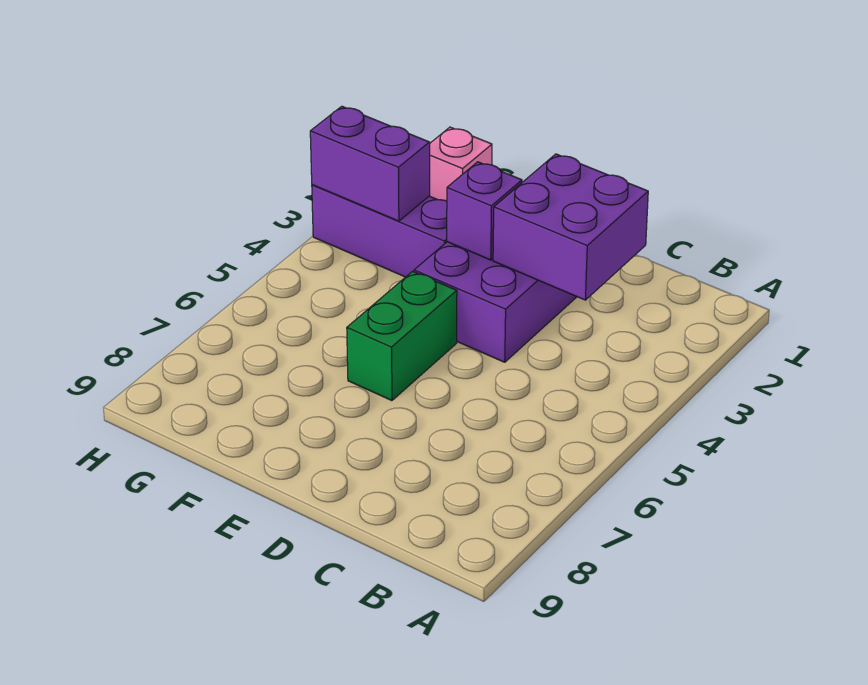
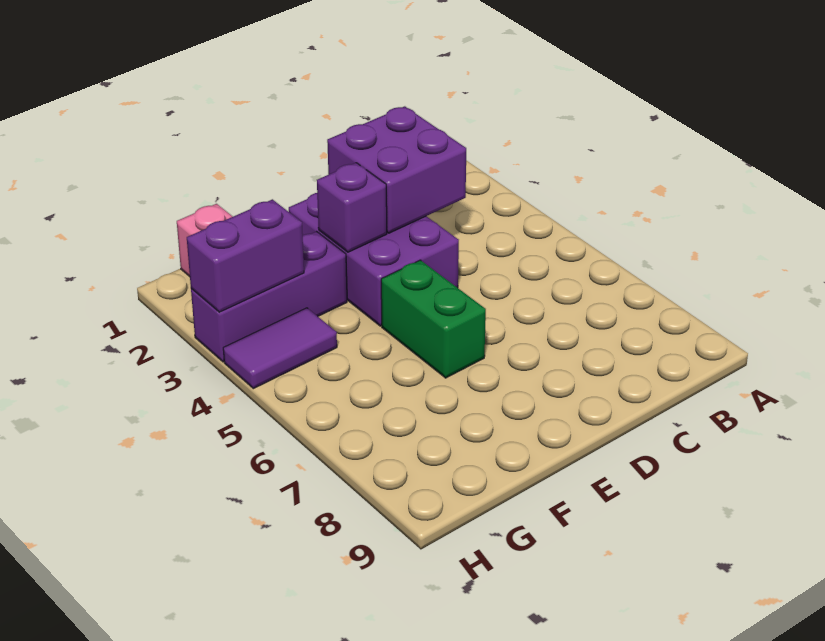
none -> purple 1x2 tile [223,308,337,389]

